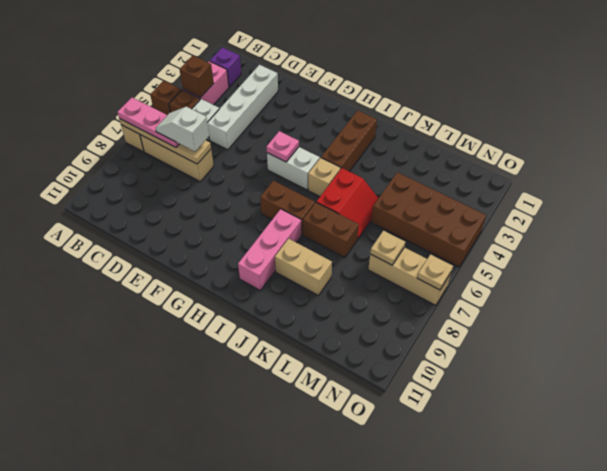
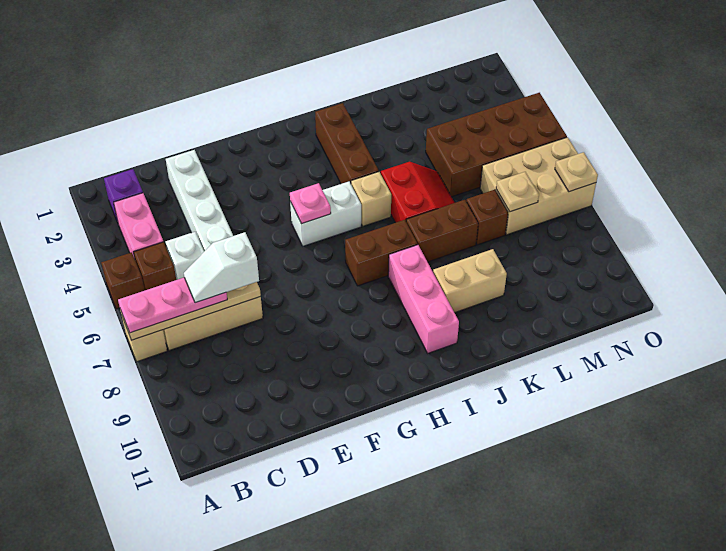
brown 1x1 brick [180,56,214,97] -> brown 1x1 brick moved to [466,190,508,245]
tan 1x3 brick [368,247,451,305] -> tan 2x3 brick [480,137,596,235]

